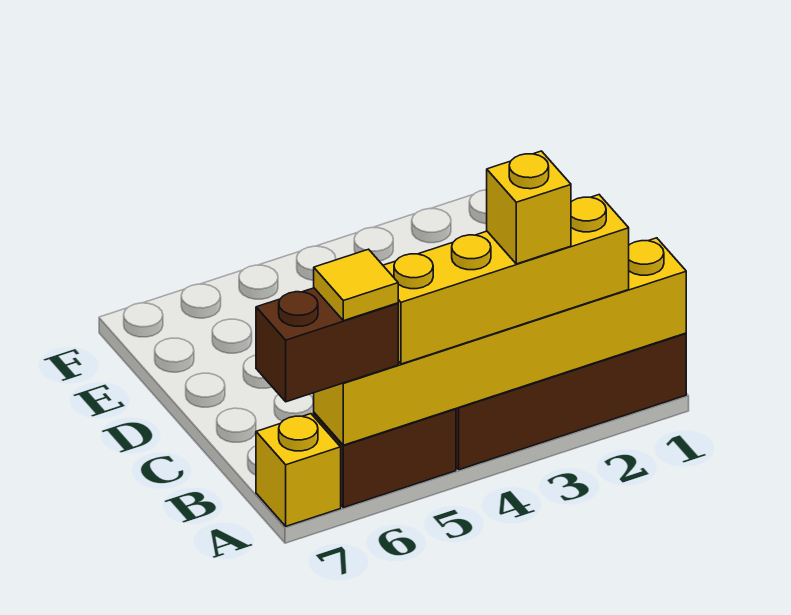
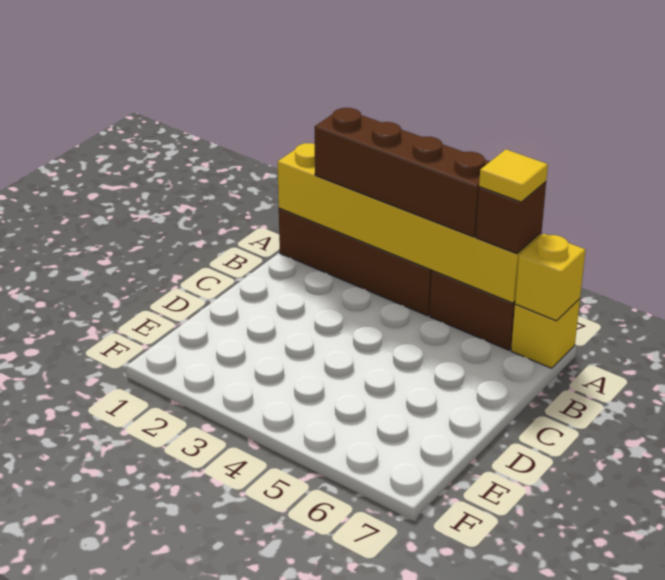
yellow 1x4 brick [383,195,629,364] -> brown 1x4 brick [315,108,490,237]
yellow 1x1 brick [487,151,571,264] -> yellow 1x1 brick moved to [515,234,586,321]
brown 1x2 brick [256,288,398,402] -> brown 1x1 brick [476,182,546,254]

